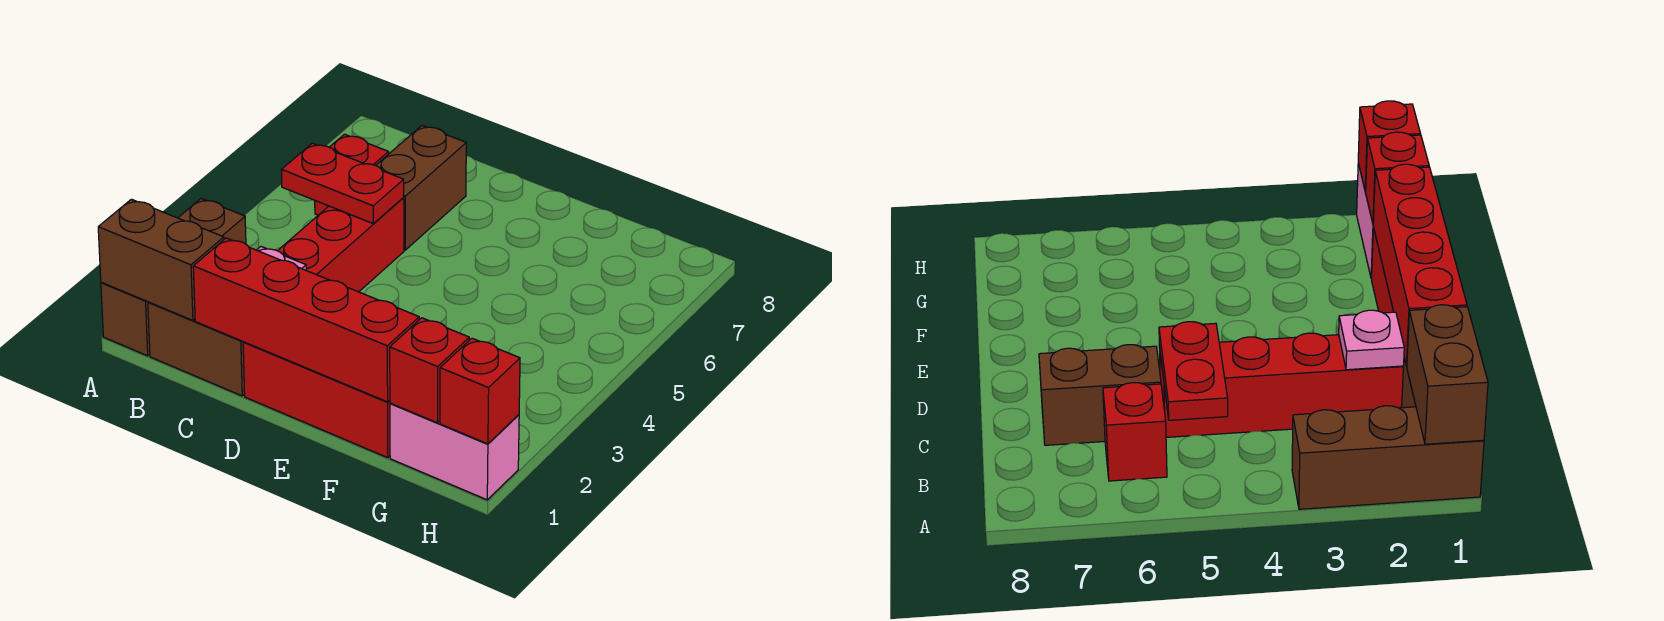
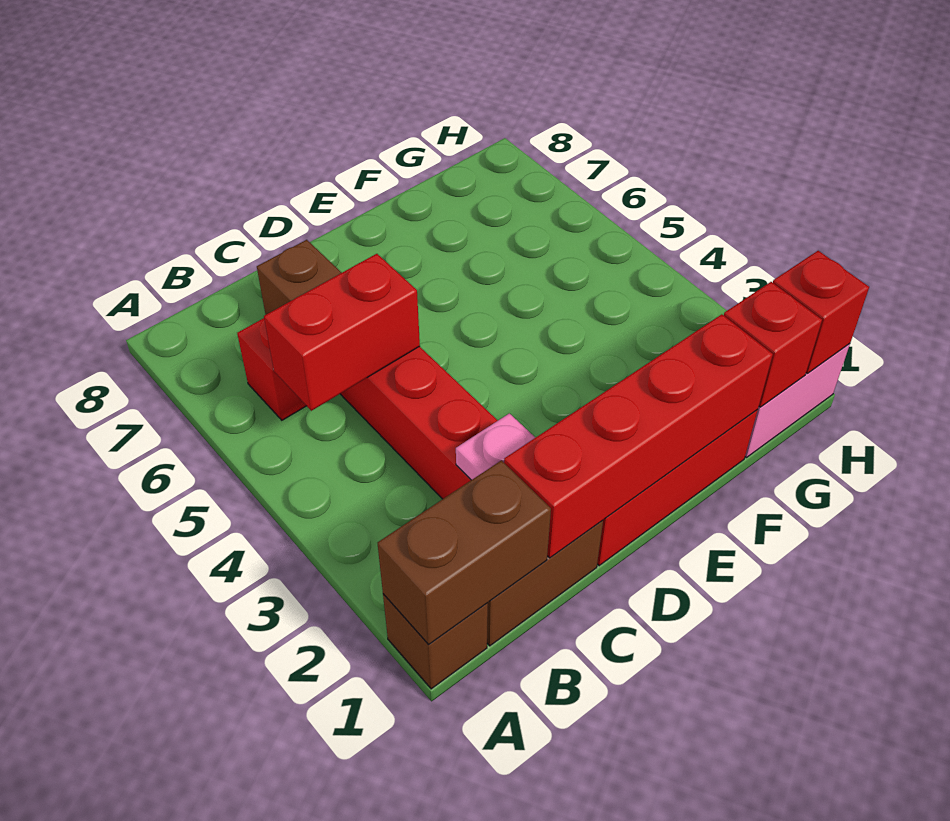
brown 1x3 brick [101,198,246,356] -> brown 1x1 brick [383,594,488,689]
red 1x2 plate [281,143,404,223] -> red 1x2 brick [264,254,420,411]

